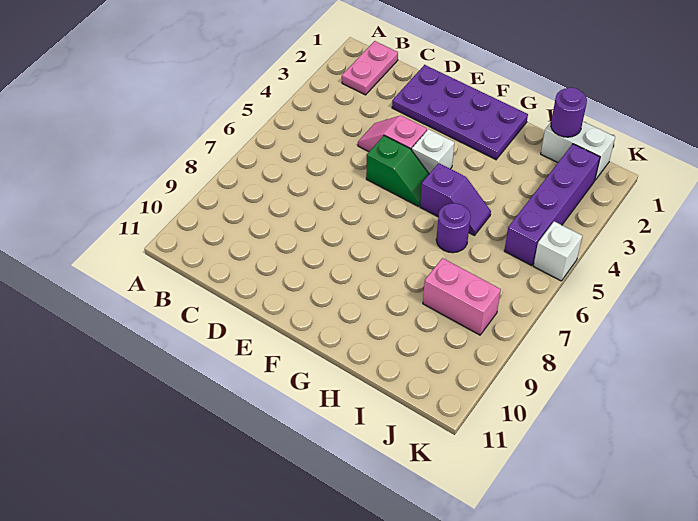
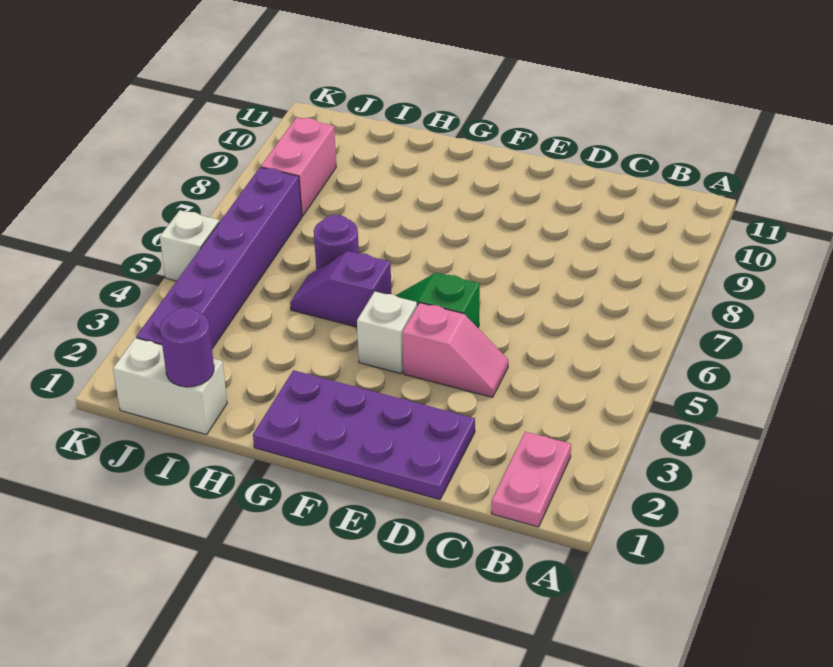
pink 1x2 brick [423,258,501,335] -> pink 1x2 brick turned to [261,117,336,216]
purple 1x4 brick [504,144,600,266] -> purple 1x6 brick [136,167,302,348]

